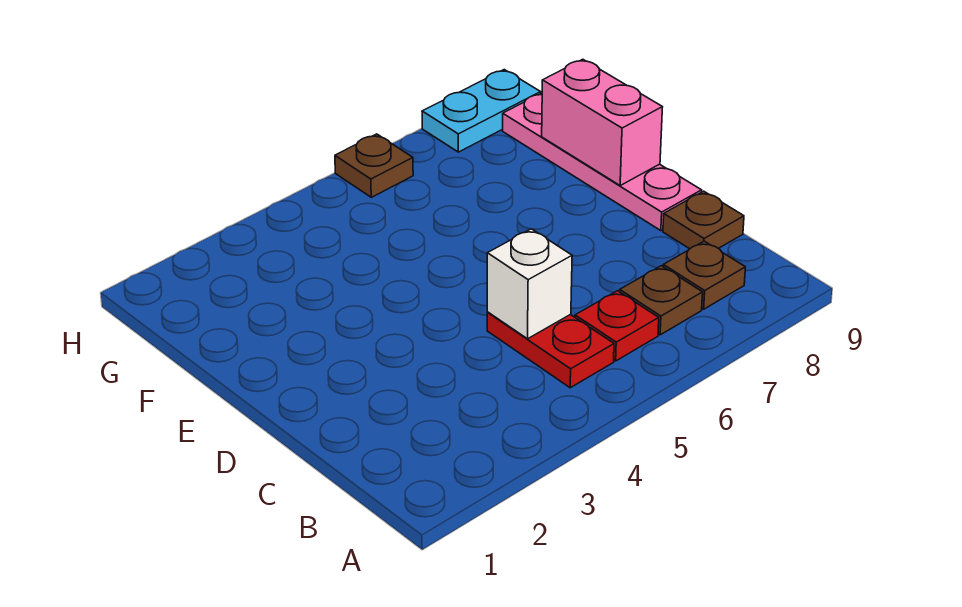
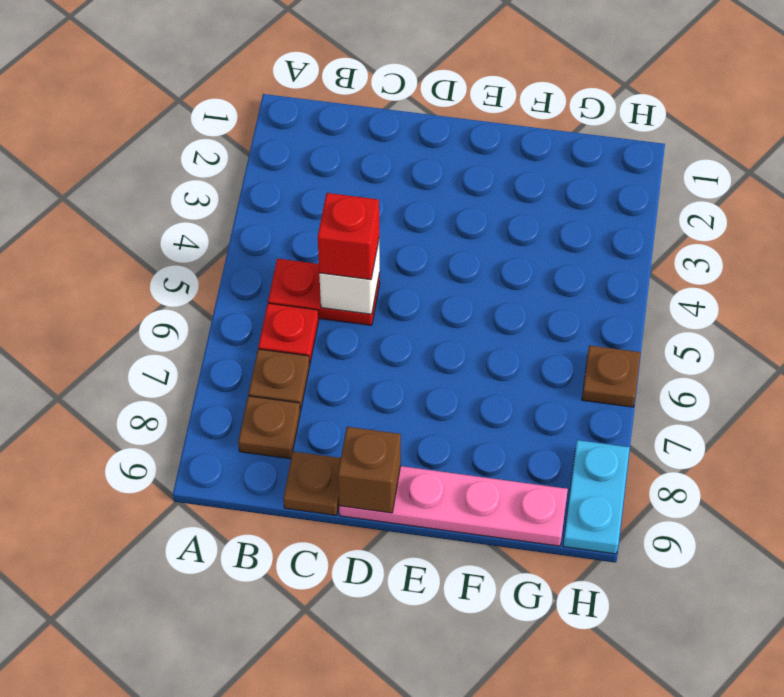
none -> red 1x1 brick [318,193,379,280]
none -> brown 1x1 brick [338,427,401,513]
pink 1x2 brick [542,59,662,185] -> none

